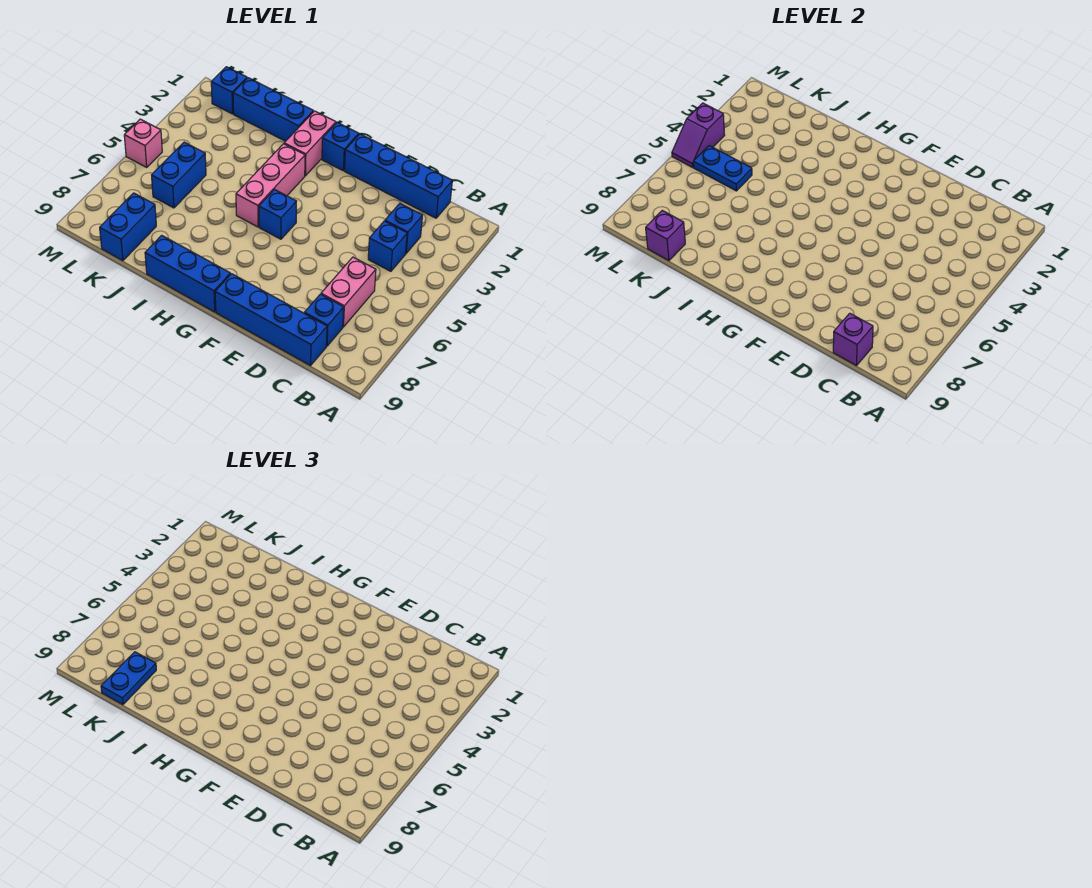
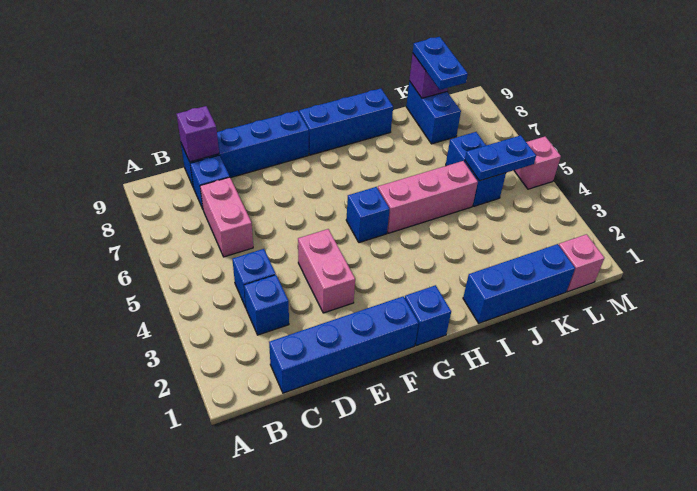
pink 1x2 brick [284,111,336,176] -> pink 1x2 brick moved to [298,229,355,313]
pink 1x3 brick [236,144,305,227] -> pink 1x3 brick turned to [378,161,478,233]
blue 1x1 brick [211,67,247,114] -> pink 1x1 brick [559,234,604,292]
purple 1x2 slope [672,103,725,167] -> none

